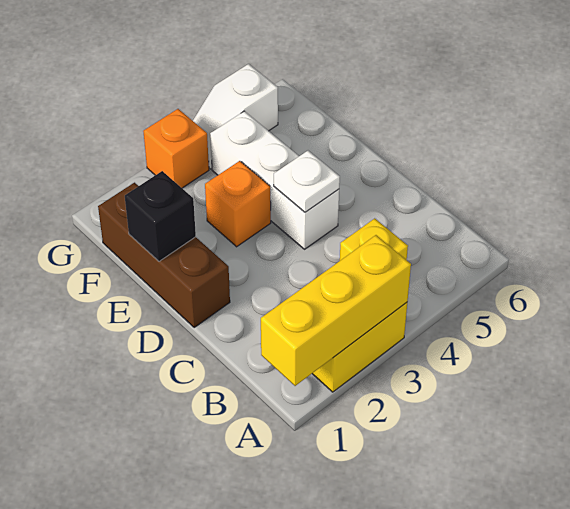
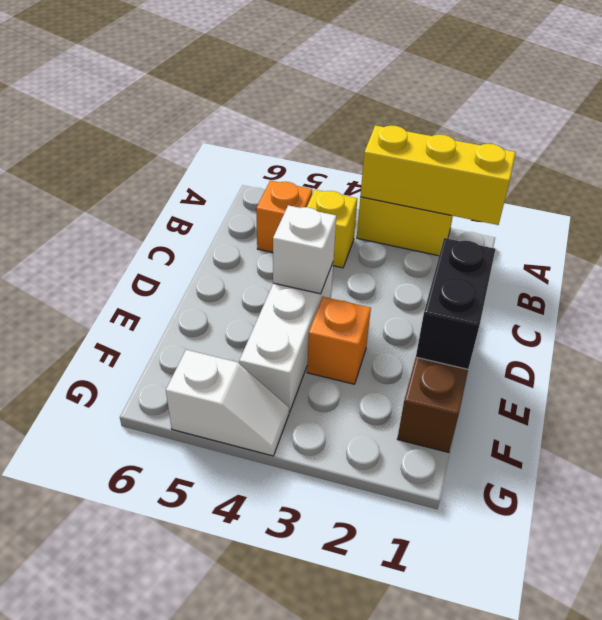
white 1x1 plate [274,151,340,212] -> white 1x1 brick [273,205,336,294]
black 1x1 brick [125,171,196,261] -> black 1x2 brick [416,238,495,369]
orange 1x1 brick [143,109,209,188] -> orange 1x1 brick moved to [256,180,312,252]

